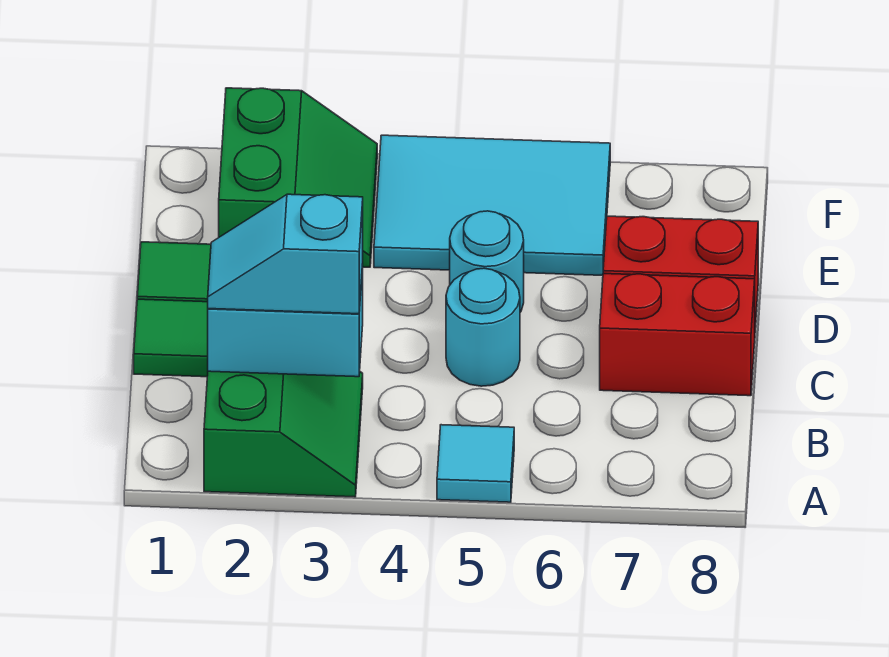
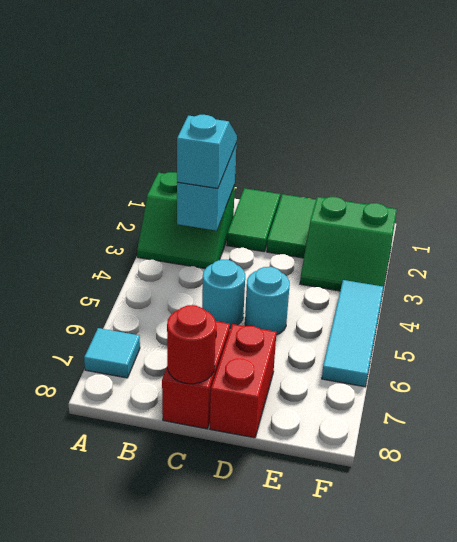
cyan 1x1 tile [437,425,514,502] -> cyan 1x1 tile moved to [84,328,140,378]
none -> red 1x1 round brick [167,305,216,384]
cyan 2x3 tile [374,135,610,275] -> cyan 1x3 tile [322,280,384,387]

